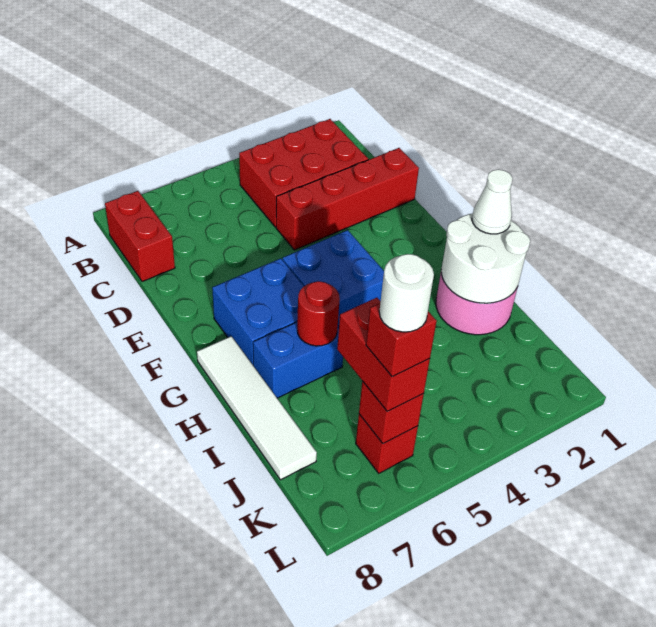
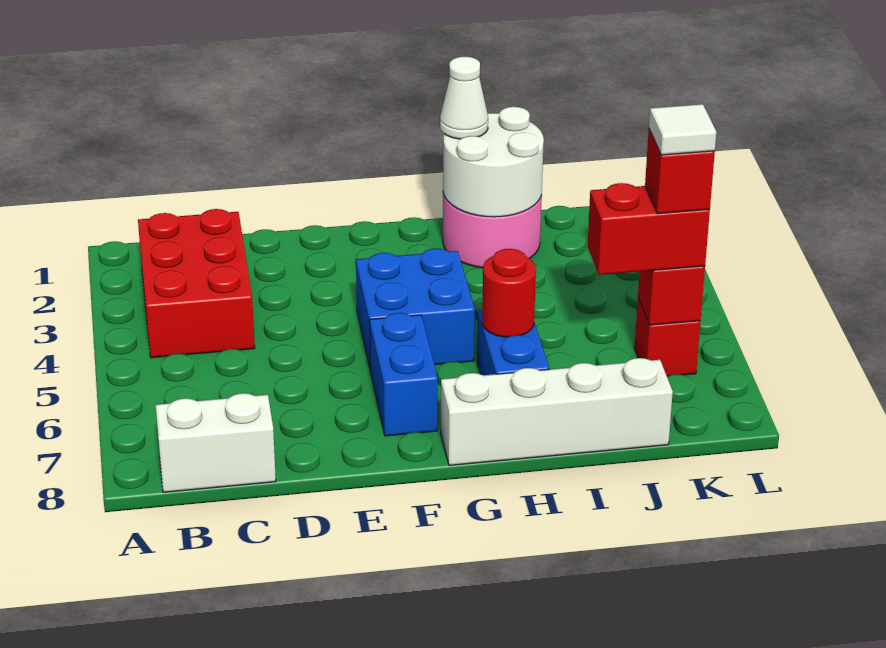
red 1x2 brick [105,191,175,282] -> white 1x2 brick [156,393,276,492]
red 1x4 brick [276,148,419,250] -> none
blue 2x2 brick [212,258,304,365] -> blue 1x2 brick [370,313,438,436]
white 1x4 tile [197,336,317,480] -> white 1x4 brick [441,358,673,465]
white 1x1 round brick [379,254,434,332] -> white 1x1 tile [649,104,716,155]

